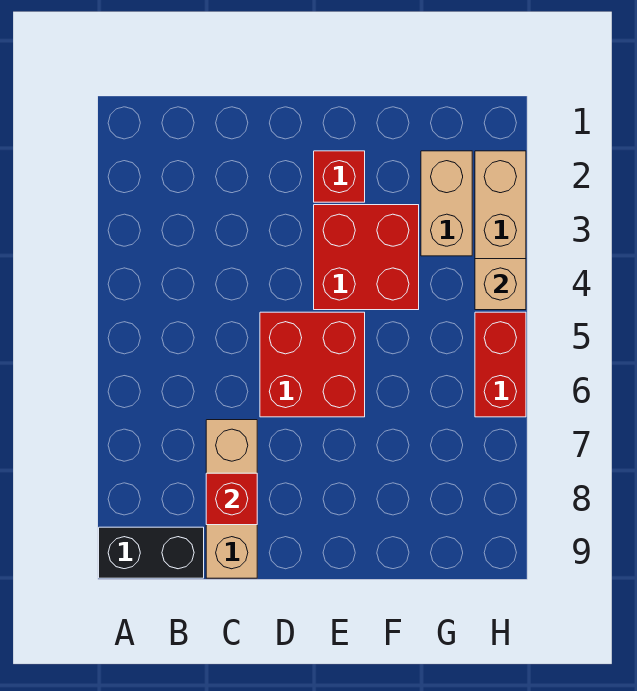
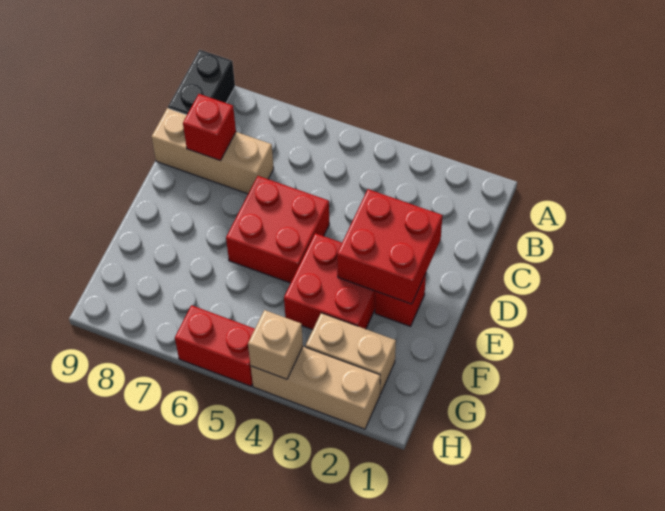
none -> red 2x2 brick [337,189,443,304]

